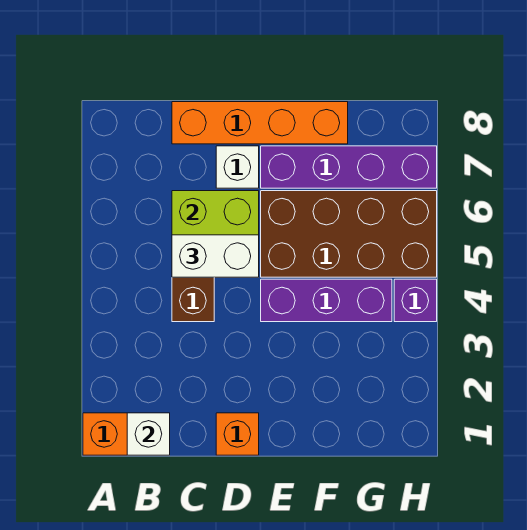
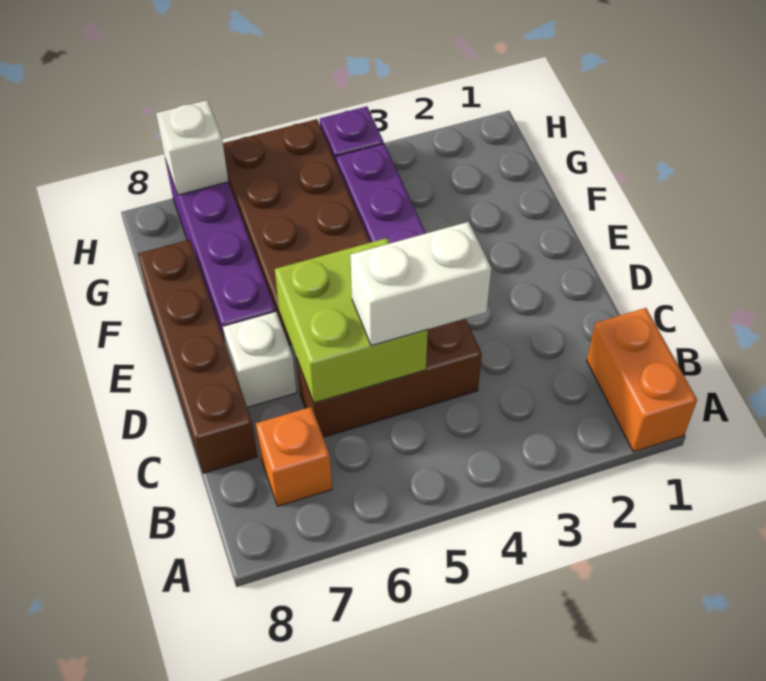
white 1x1 brick [127,413,170,455] -> white 1x1 brick moved to [156,100,228,195]
white 1x2 brick [172,235,259,277] -> white 1x2 brick turned to [350,222,491,346]
orange 1x4 brick [172,102,348,144] -> brown 1x4 brick [138,240,258,473]
orange 1x1 brick [216,413,259,455] -> orange 1x1 brick moved to [256,407,332,506]

